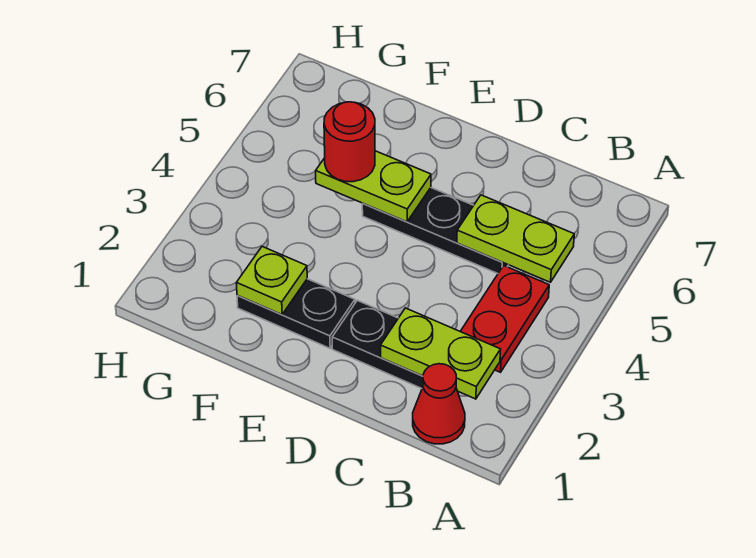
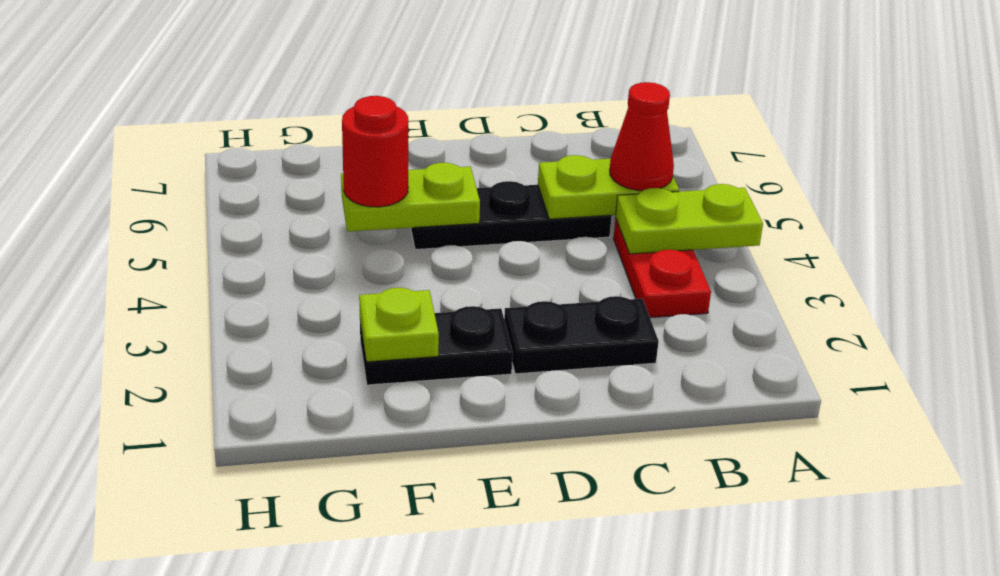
red 1x1 cone [413,364,465,444] -> red 1x1 cone moved to [610,82,674,191]
lime 1x2 plate [381,308,501,399] -> lime 1x2 plate moved to [616,184,763,254]

